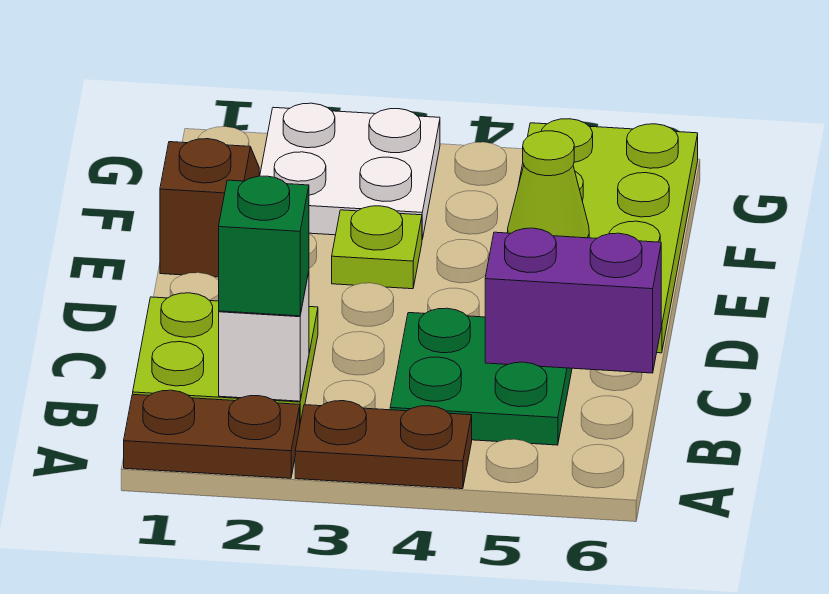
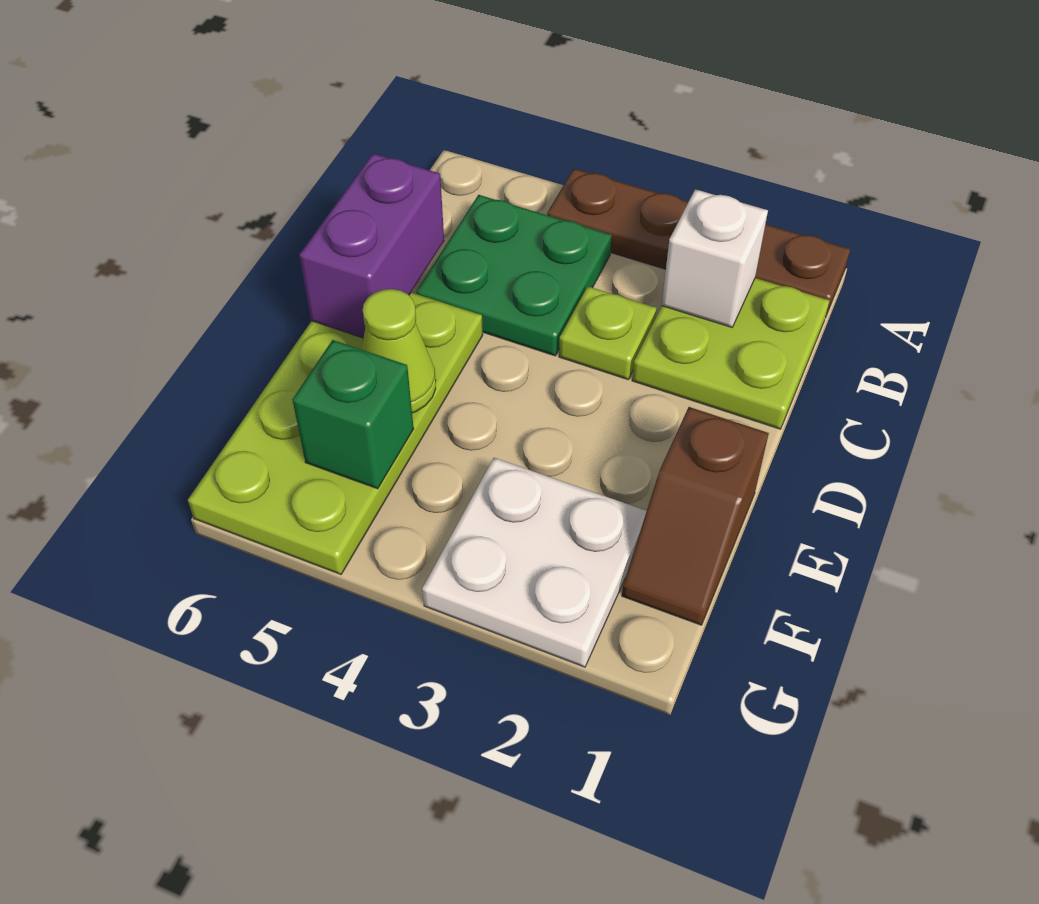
green 1x1 brick [219,176,309,316] -> green 1x1 brick moved to [292,340,414,489]
purple 1x2 brick [485,228,661,373] -> purple 1x2 brick turned to [300,154,444,338]
lime 1x1 plate [332,206,422,289] -> lime 1x1 plate moved to [559,286,657,380]

